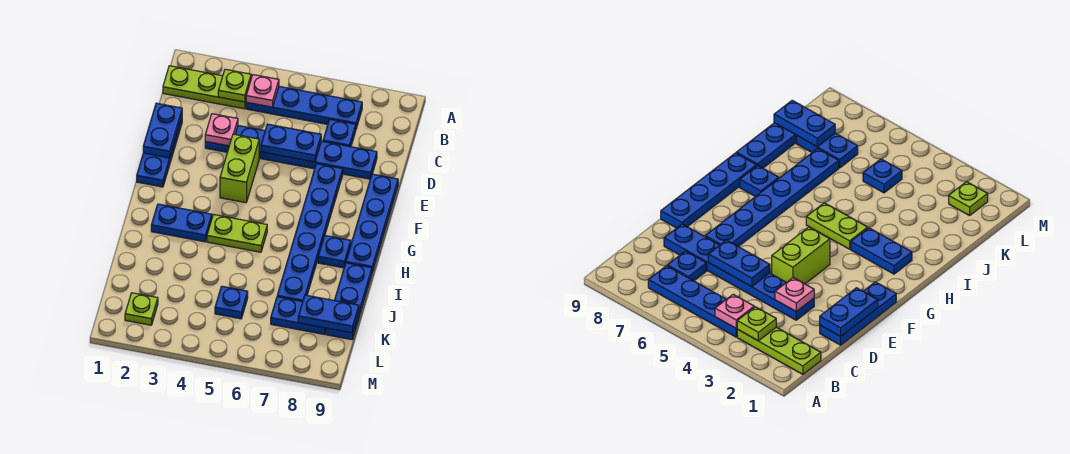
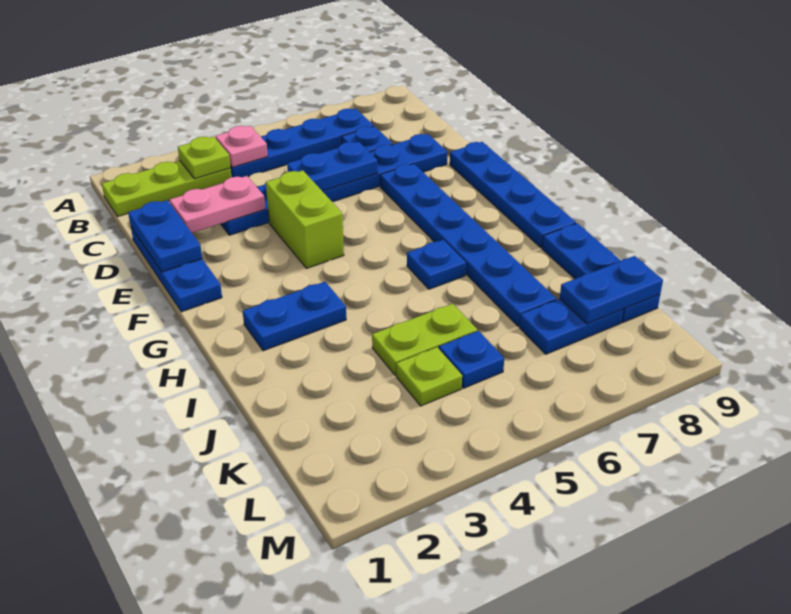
pink 1x1 plate [205,114,238,146] -> pink 1x2 plate [170,176,265,233]
lime 1x2 plate [207,214,267,252] -> lime 1x2 plate moved to [372,304,477,375]
blue 1x1 plate [318,236,351,268] -> blue 1x1 plate moved to [407,240,466,289]
lime 1x1 plate [125,293,158,325] -> lime 1x1 plate moved to [396,347,462,406]

